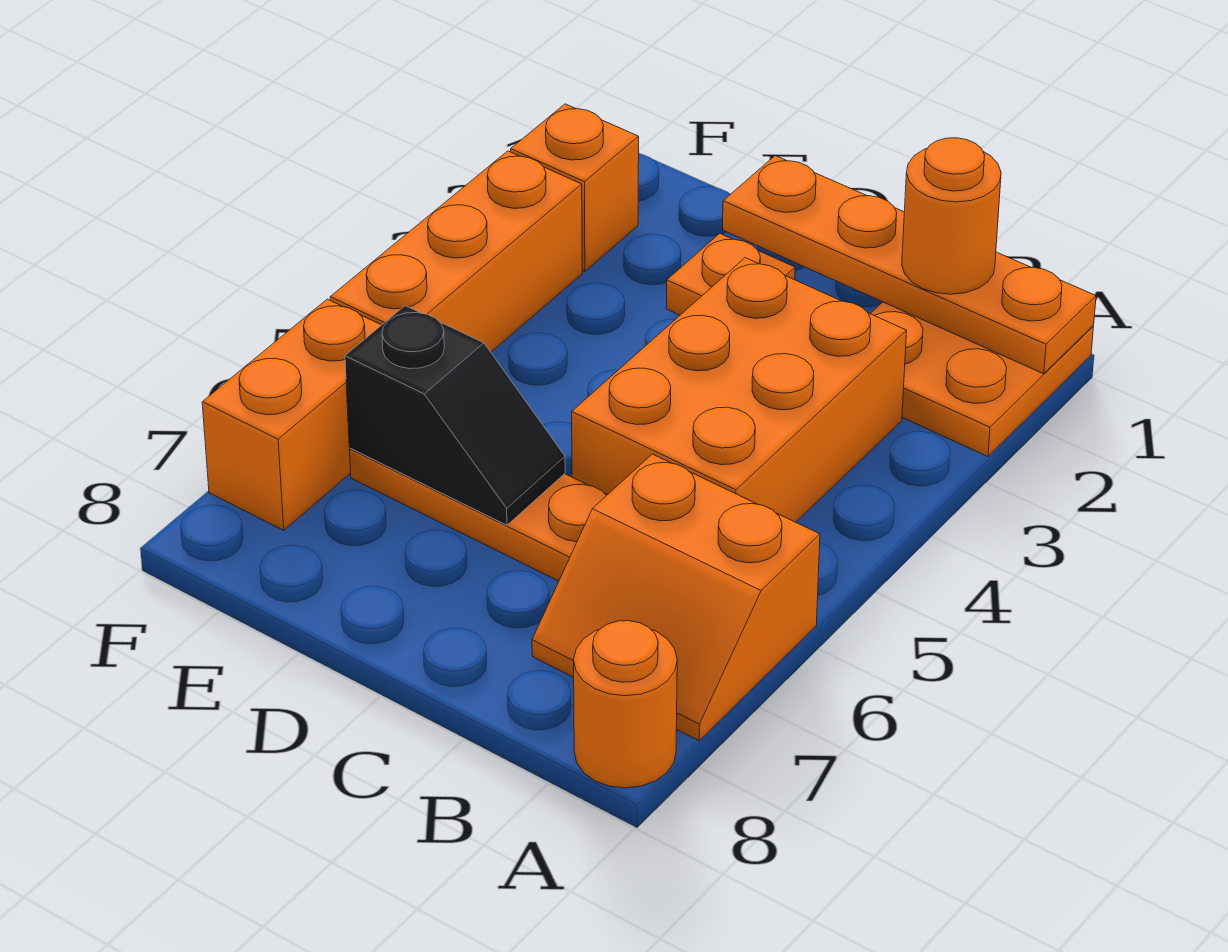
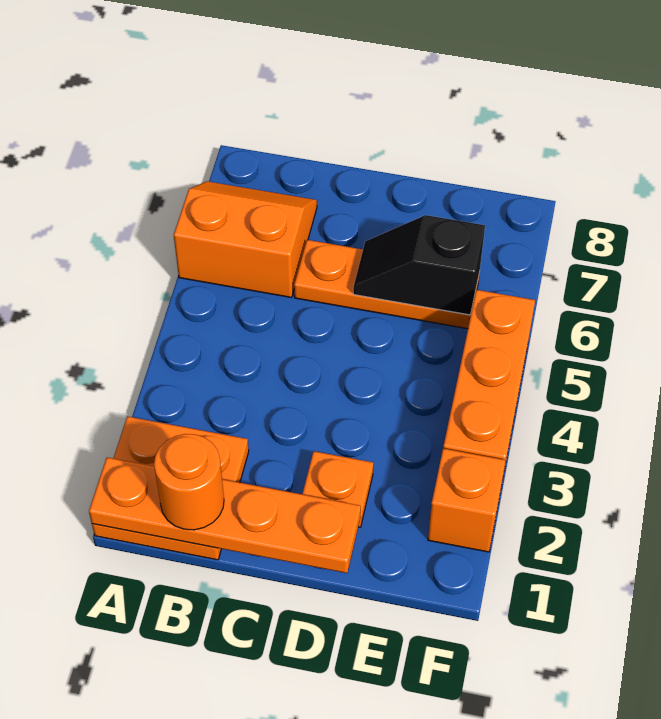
orange 1x1 round brick [574,621,677,788] -> none
orange 2x3 brick [572,258,907,522] -> none
orange 1x2 brick [202,299,381,530] -> none

